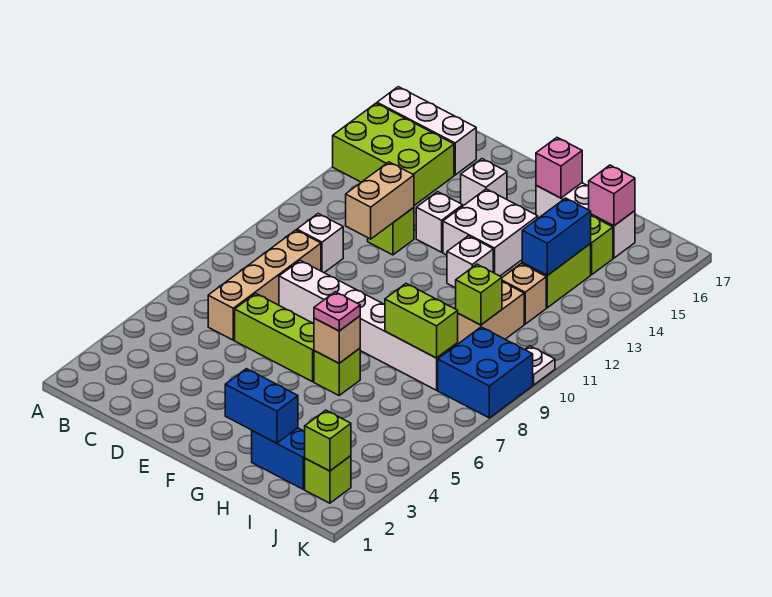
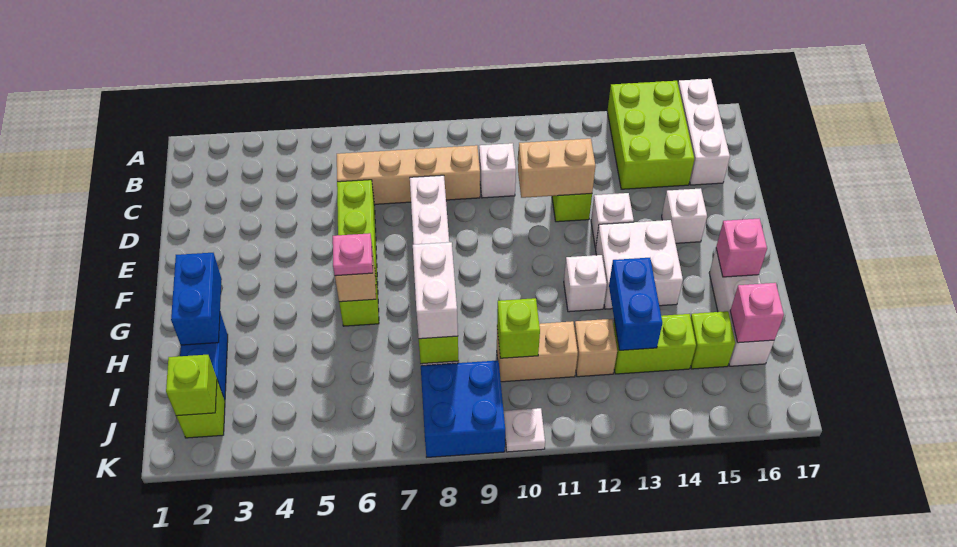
none -> white 1x2 brick [413,242,458,339]
blue 1x2 brick [522,198,591,275] -> blue 1x2 brick turned to [609,258,662,350]

